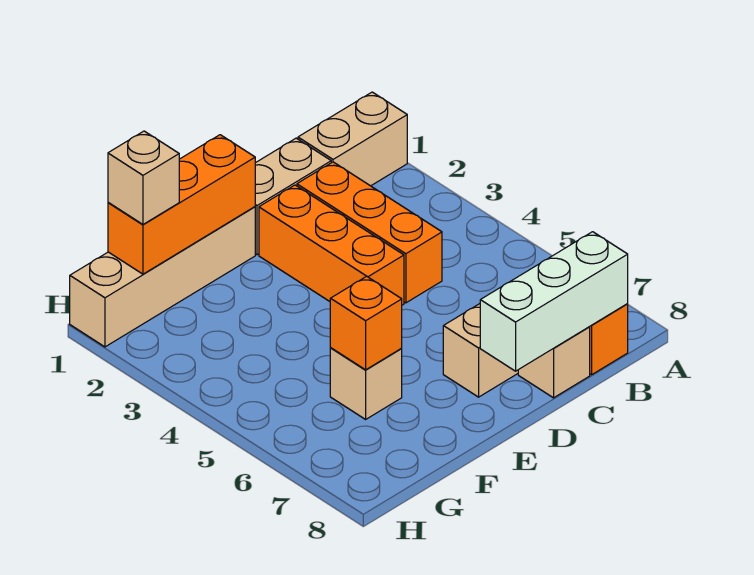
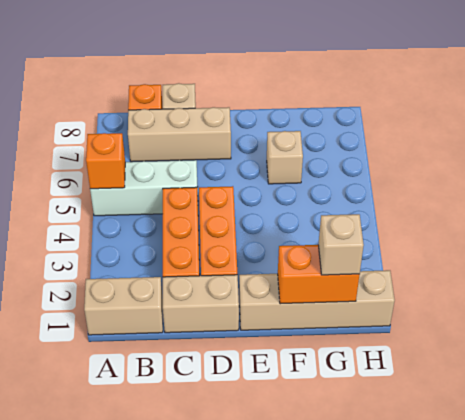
white 1x3 brick [480,232,628,371] -> white 1x3 brick moved to [90,160,198,216]
orange 1x3 brick [108,135,255,274] -> orange 1x2 brick [278,245,360,304]
orange 1x1 brick [330,276,402,370] -> orange 1x1 brick moved to [86,133,125,189]

